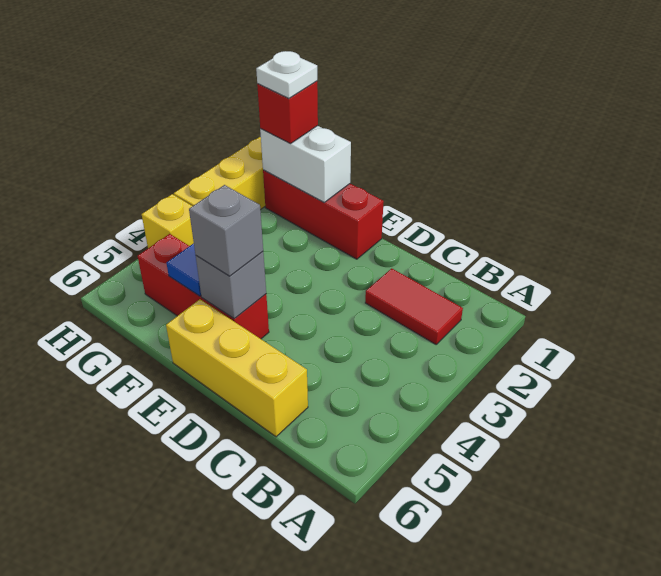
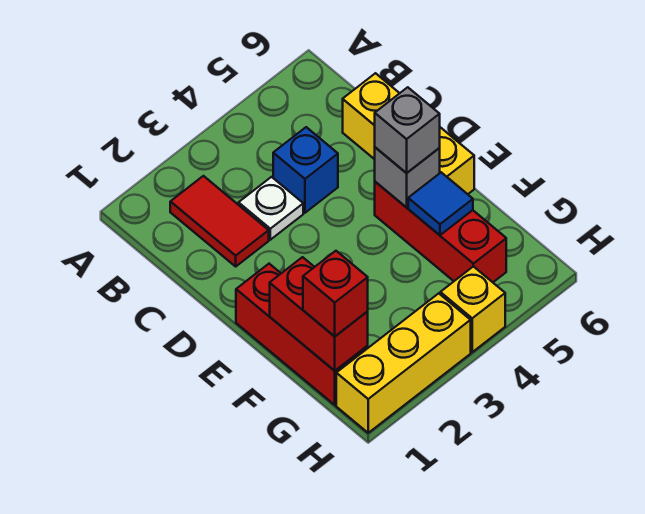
none -> blue 1x1 brick [273,127,338,213]
white 1x2 brick [260,126,351,202] -> red 1x2 brick [270,257,368,371]
white 1x1 plate [256,51,317,98] -> white 1x1 plate moved to [239,177,303,240]

